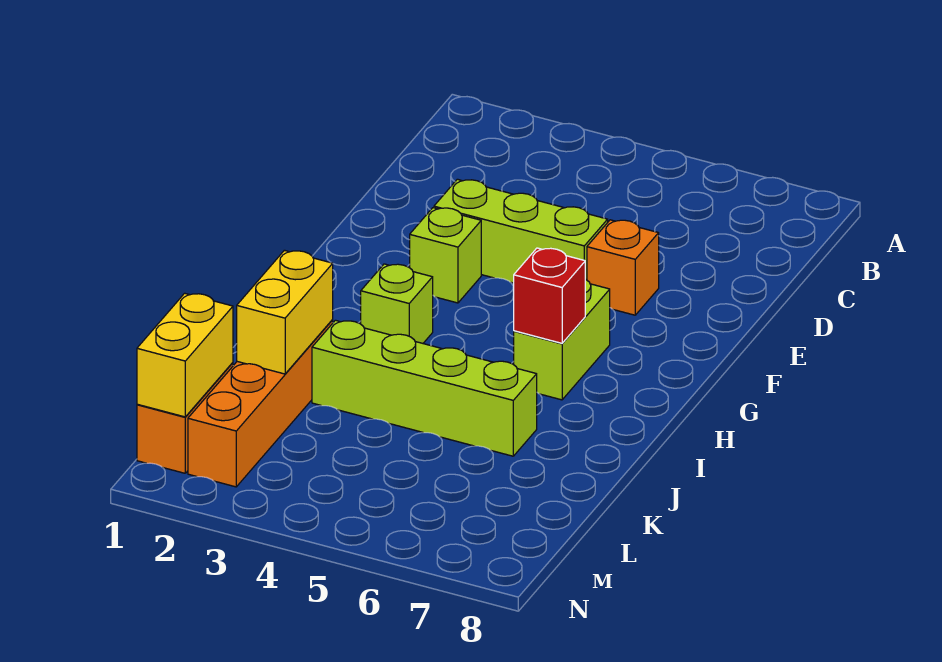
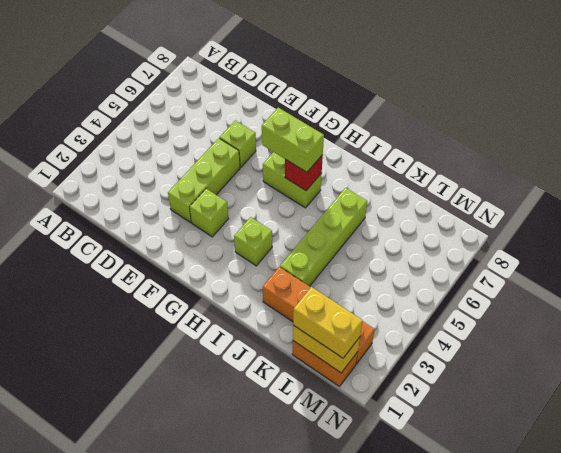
orange 1x1 brick [587,220,659,315] -> lime 1x1 brick [219,120,256,167]
none -> lime 1x2 brick [262,108,324,172]
yellow 1x2 brick [237,250,333,374] -> yellow 1x2 brick moved to [293,287,363,358]

